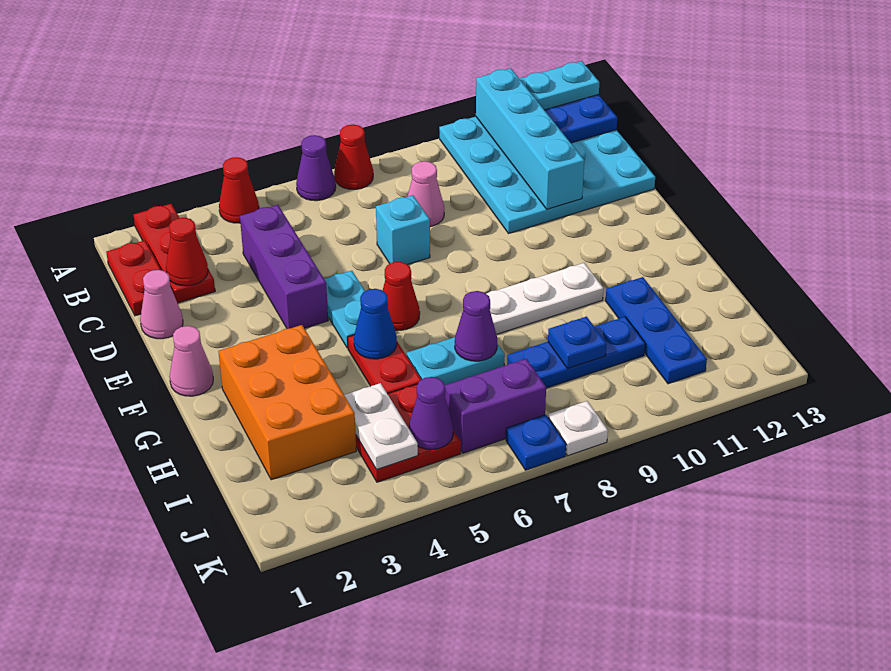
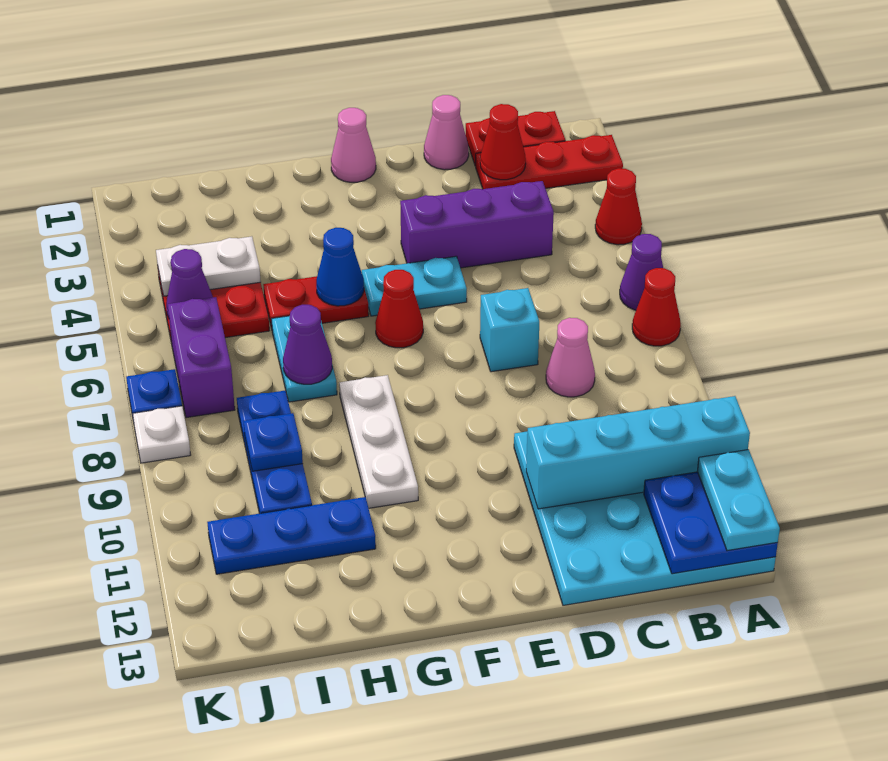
orange 2x3 brick [219,325,356,480] -> none

